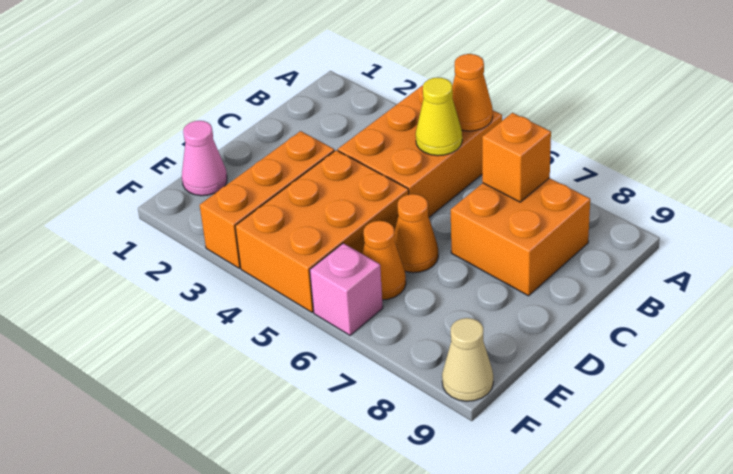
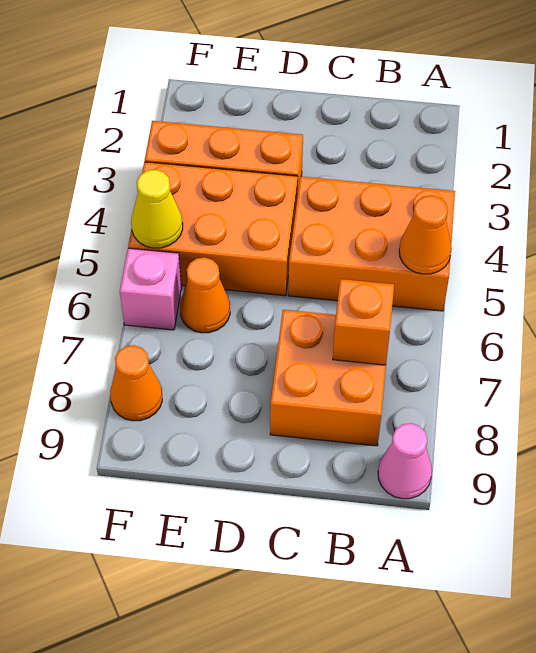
yellow 1x1 cone [416,77,462,156] -> yellow 1x1 cone moved to [131,170,183,248]
orange 1x1 cone [395,194,438,273] -> orange 1x1 cone moved to [110,345,162,421]
pink 1x1 cone [182,121,227,196] -> pink 1x1 cone moved to [378,423,432,499]
tan 1x1 cone [442,318,493,401] -> none

